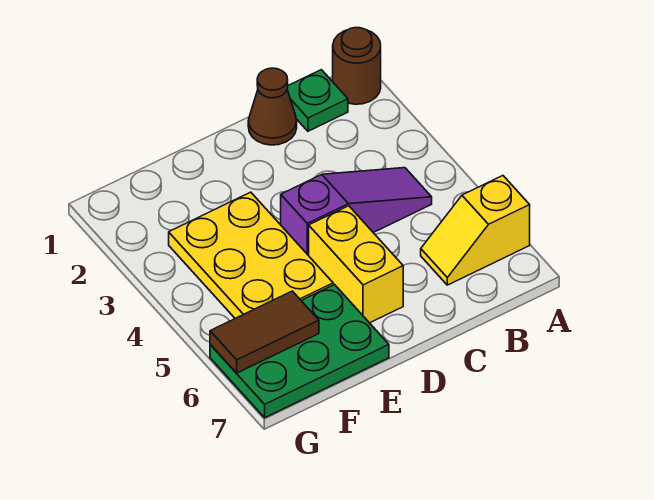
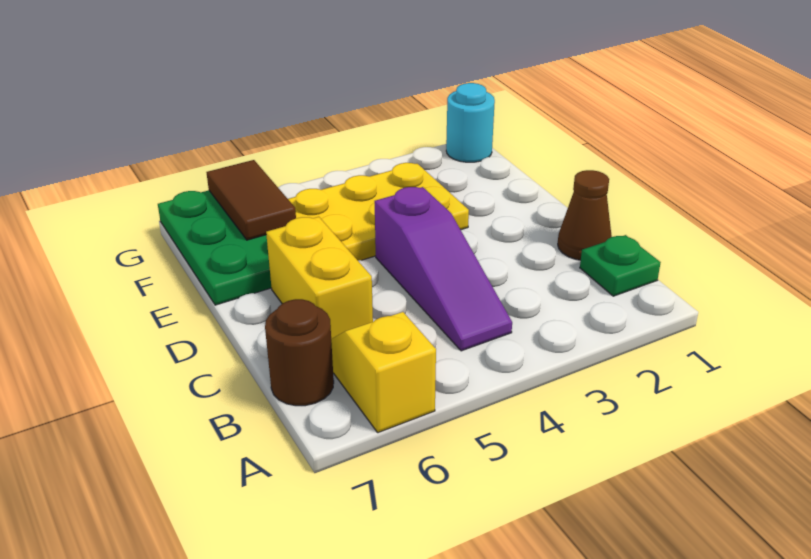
brown 1x1 round brick [333,28,381,104] -> brown 1x1 round brick moved to [265,299,334,406]
yellow 1x2 brick [309,206,403,323] -> yellow 1x2 brick turned to [266,217,373,339]
none -> cyan 1x1 round brick [446,83,495,162]

